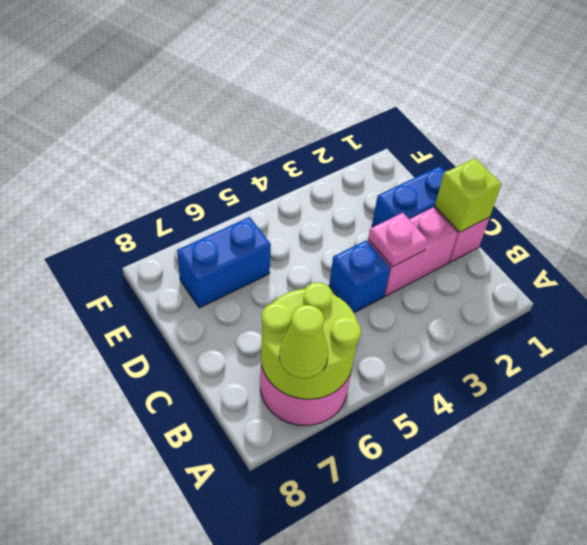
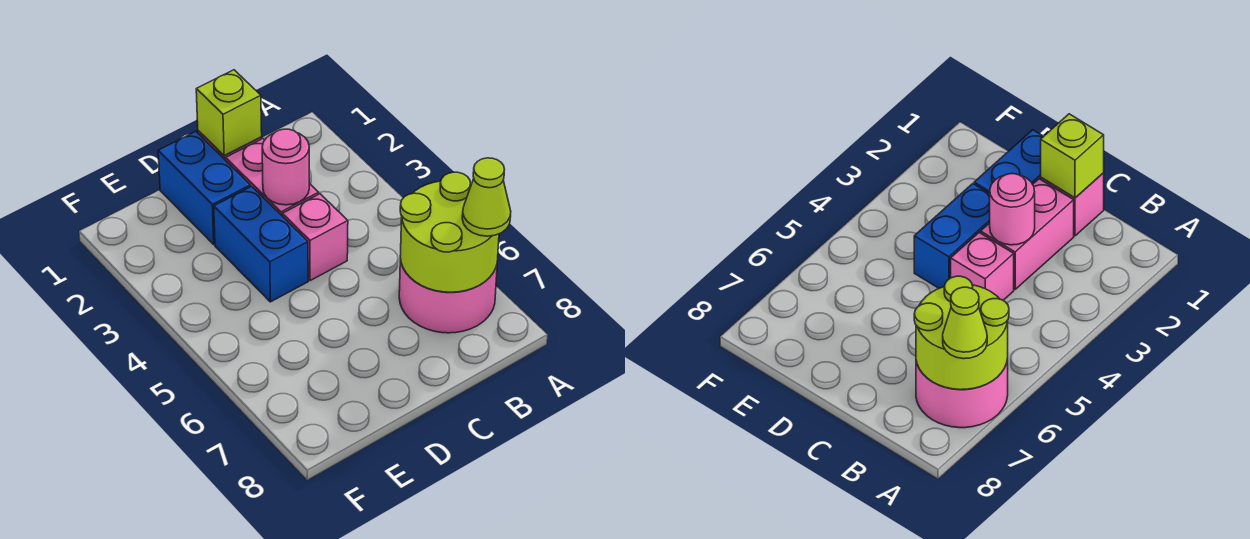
pink 1x1 plate [368,213,428,267] -> pink 1x1 round brick [262,129,309,205]
blue 1x1 brick [329,240,390,313] -> pink 1x1 brick [282,194,348,281]
blue 1x2 brick [177,217,271,308] -> blue 1x2 brick moved to [214,186,308,302]

